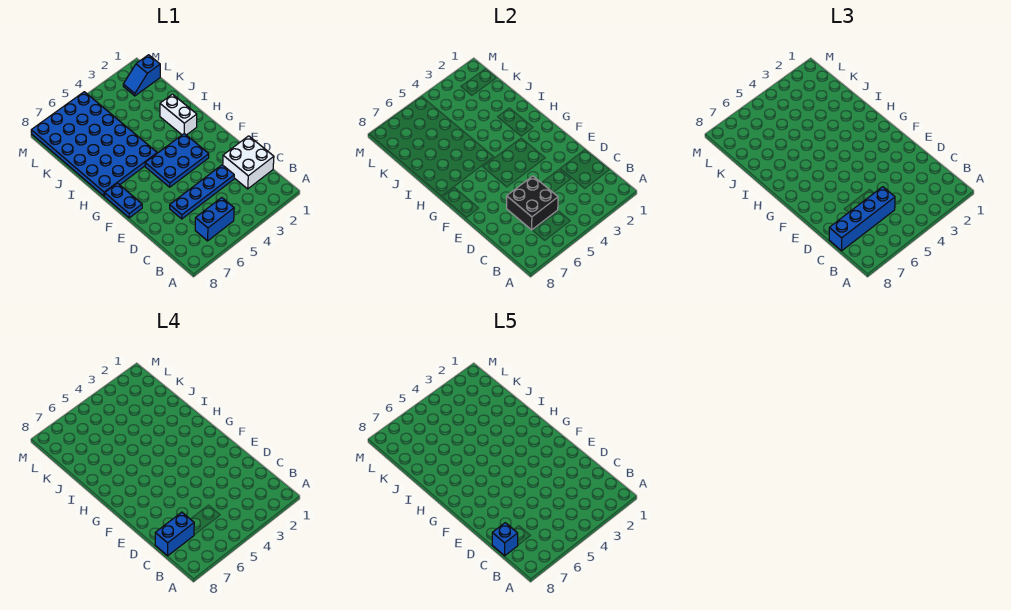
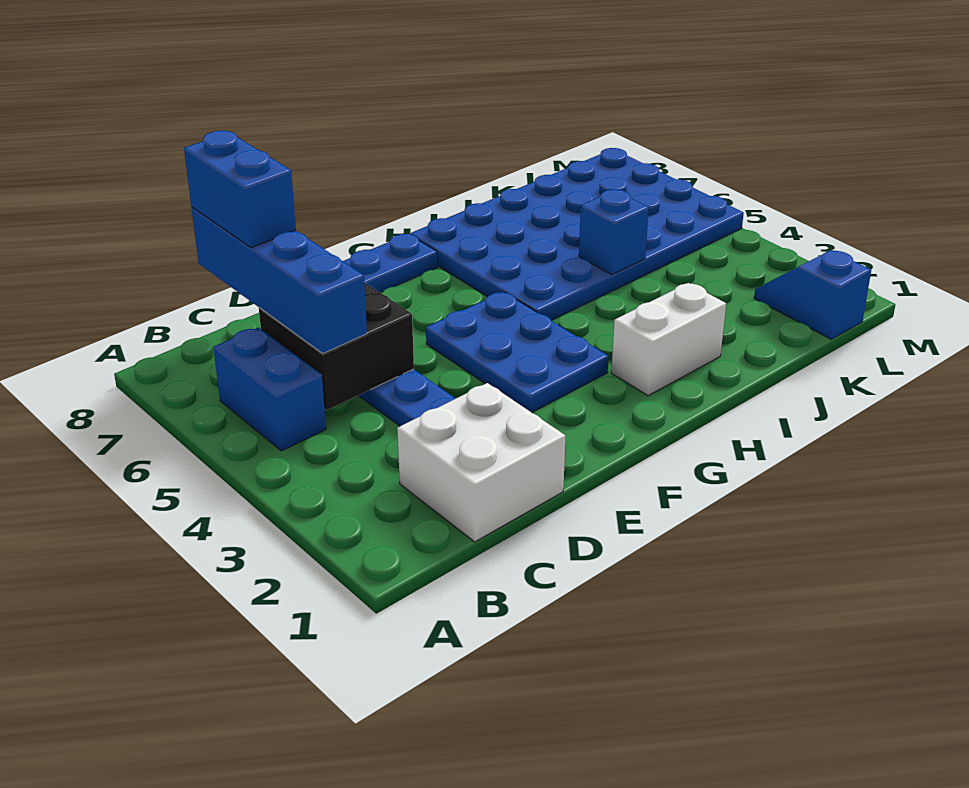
blue 1x1 brick [492,523,518,556] -> blue 1x1 brick moved to [579,189,649,275]

